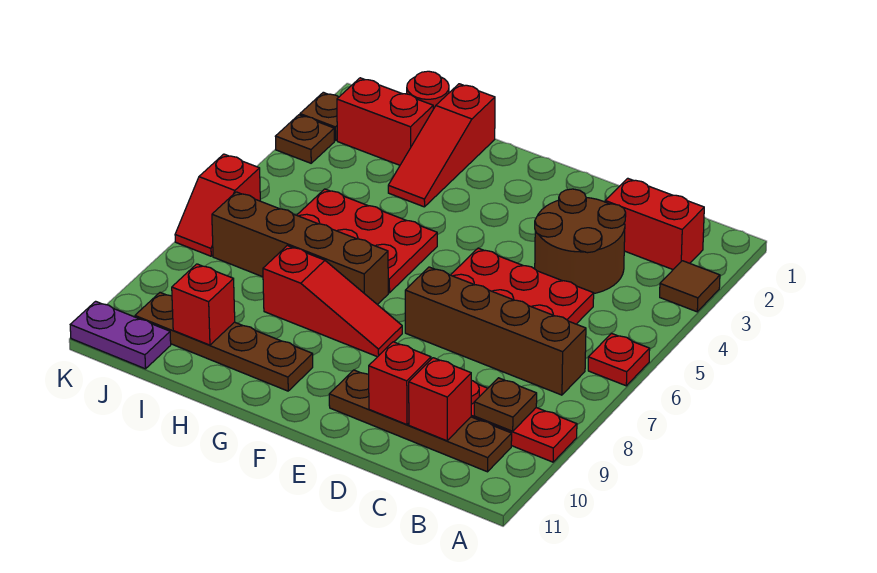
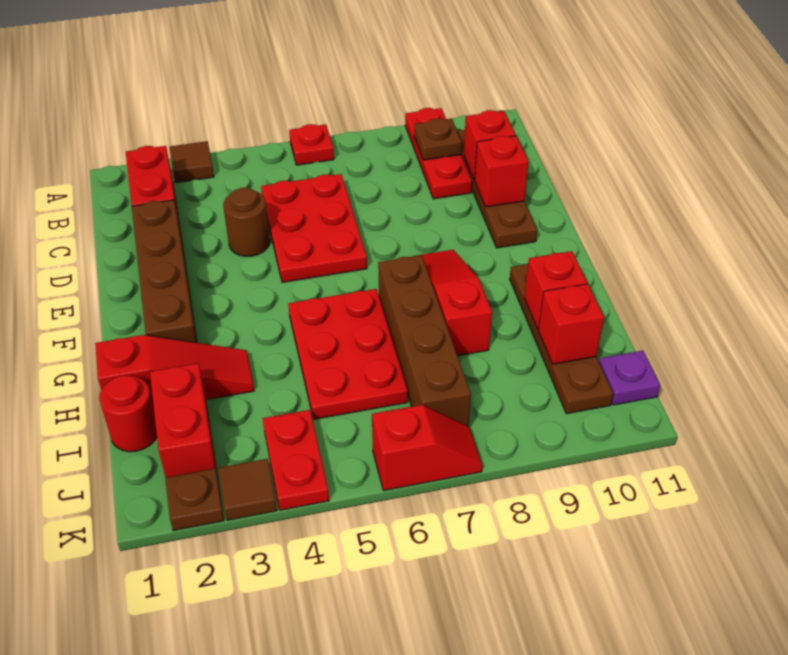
brown 1x4 brick [405,267,586,395] -> brown 1x4 brick moved to [132,200,197,343]
brown 2x2 round brick [535,189,626,293] -> brown 1x1 round brick [223,188,270,256]
none -> red 1x1 brick [524,251,587,329]
none -> red 1x2 plate [263,410,329,510]
purple 1x2 plate [70,301,171,369] -> purple 1x1 plate [599,351,660,405]
brown 1x1 plate [275,115,334,163] -> brown 1x1 tile [218,459,277,520]

